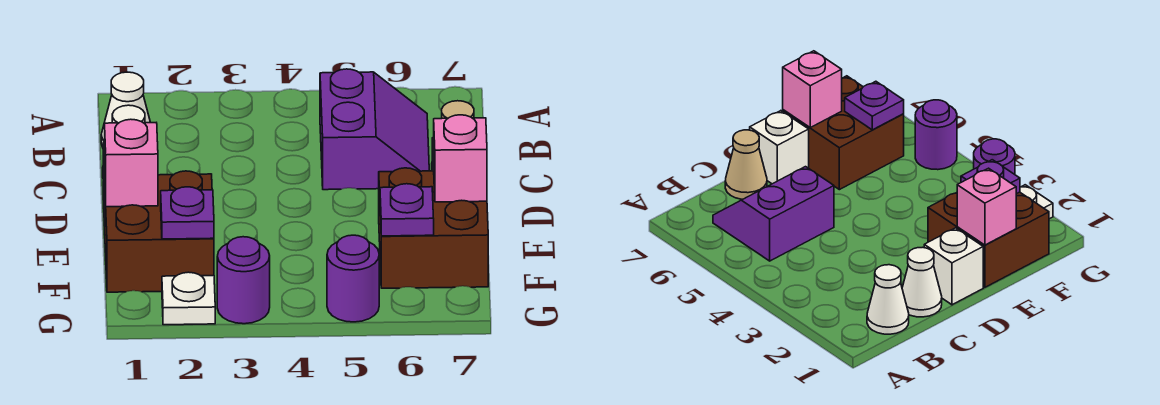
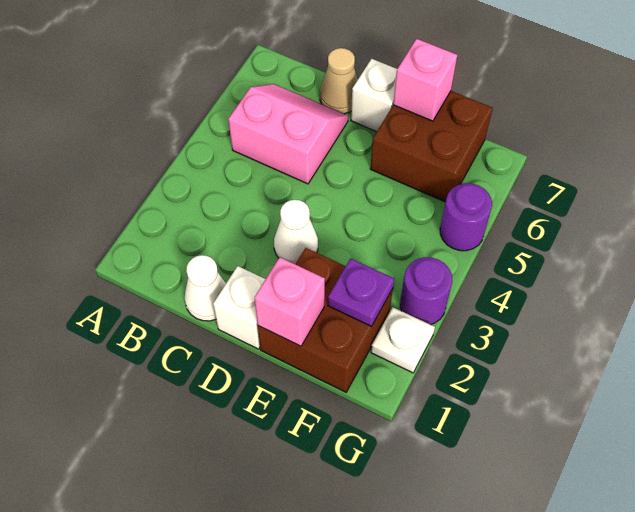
white 1x1 cone [101,72,151,147] -> white 1x1 cone moved to [274,200,318,264]
purple 2x2 slope [320,69,429,190] -> pink 2x2 slope [228,84,348,184]
purple 1x1 plate [380,184,434,236] -> none

